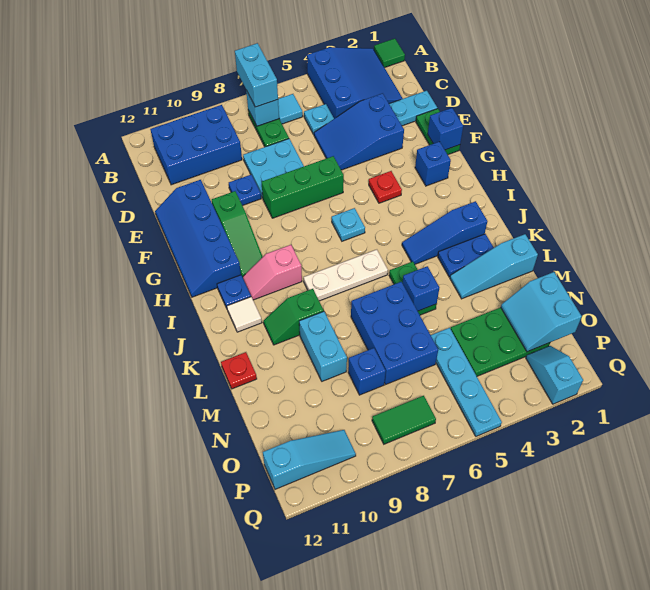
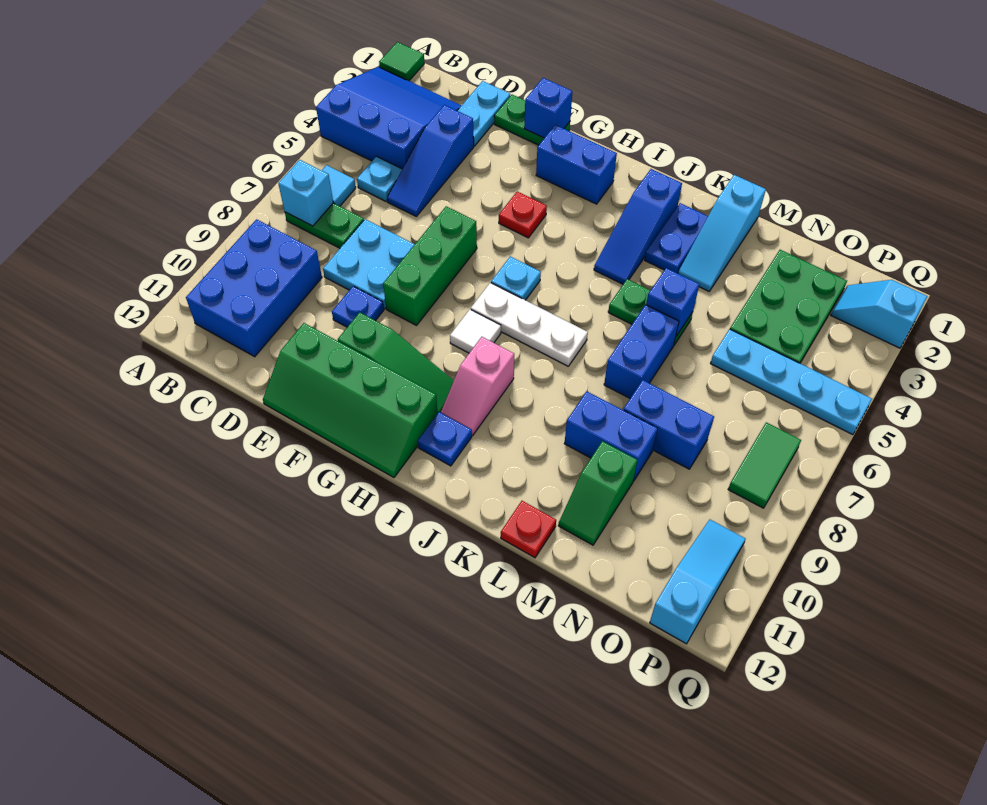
cyan 1x2 brick [235,43,278,107] -> none
blue 2x3 slope [314,93,404,170] -> blue 1x3 slope [387,105,474,216]
blue 2x4 slope [155,180,241,297] -> green 2x4 slope [263,323,438,477]
blue 1x1 brick [415,142,451,186] -> blue 1x2 brick [536,125,617,204]
white 1x3 plate [304,250,388,301] -> white 1x3 plate turned to [471,283,588,366]
white 1x1 tile [227,297,262,332] -> white 1x1 tile moved to [450,309,501,353]
green 1x2 slope [263,289,324,345] -> green 1x2 slope moved to [558,441,637,545]
blue 2x3 brick [351,282,438,384] -> blue 1x2 brick [604,305,679,398]
cyan 1x2 brick [299,311,347,381] -> blue 1x2 brick [564,391,658,481]
cyan 2x2 slope [501,272,582,352] -> none
blue 1x1 brick [348,348,386,395] -> blue 1x2 brick [624,380,714,469]

